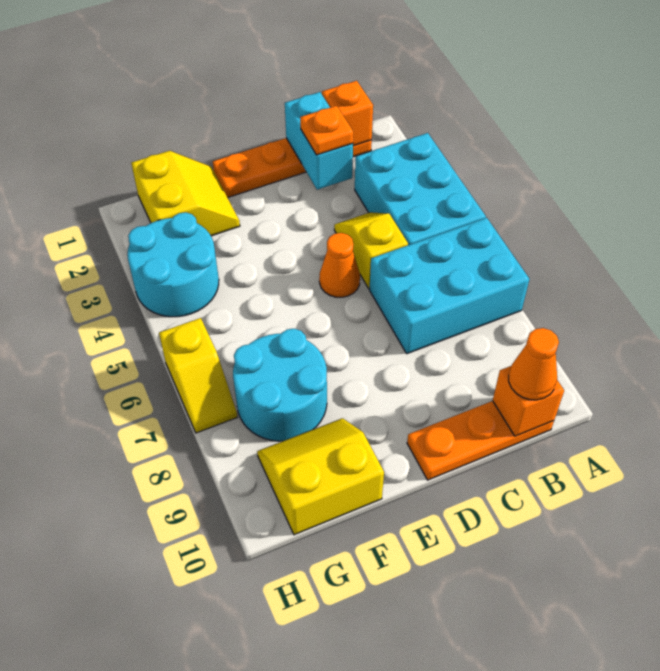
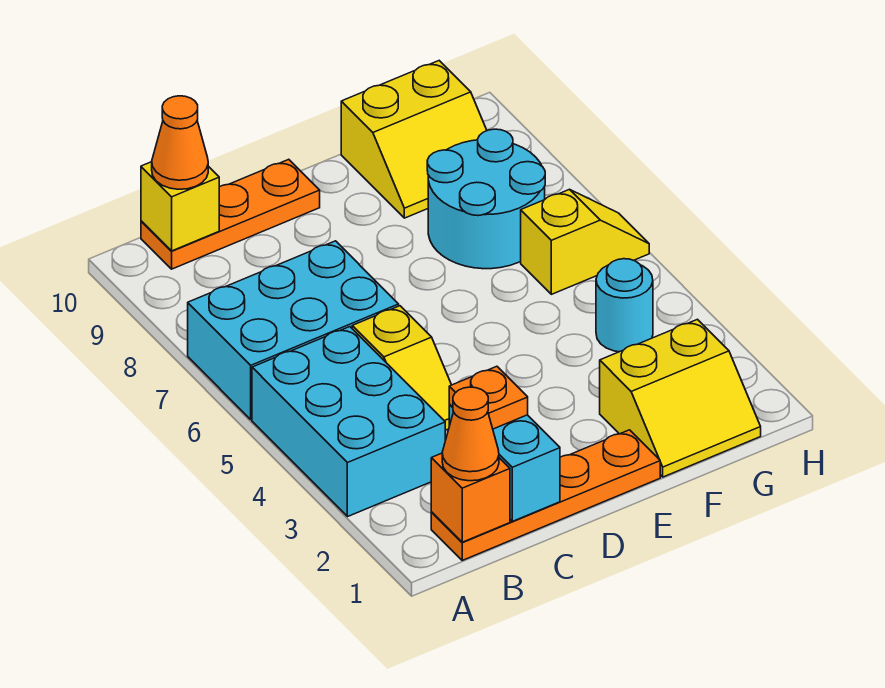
orange 1x1 brick [493,366,564,436] -> yellow 1x1 brick [141,162,219,251]
orange 1x1 cone [319,233,360,297] -> orange 1x1 cone moved to [442,387,499,481]
yellow 2x2 slope [131,151,240,236] -> yellow 2x2 slope turned to [600,319,761,477]
cyan 2x2 round brick [127,212,219,317] -> cyan 1x1 round brick [596,259,653,352]
yellow 1x2 slope [159,318,237,433] -> yellow 1x2 slope turned to [521,189,649,294]

